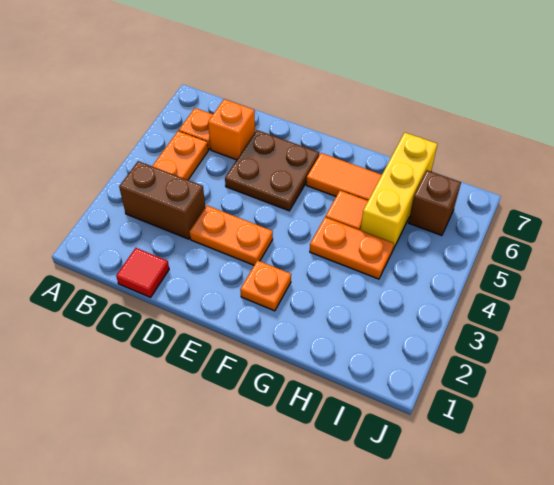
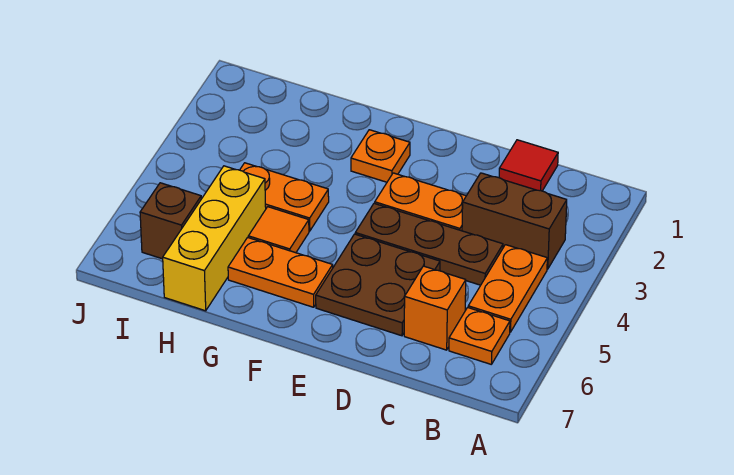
none -> brown 1x3 plate [355,203,503,285]
orange 1x2 tile [306,153,382,200] -> orange 1x2 plate [228,237,333,307]

